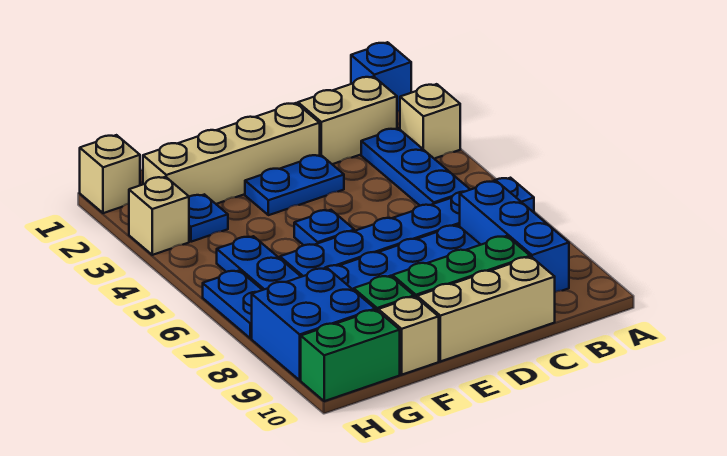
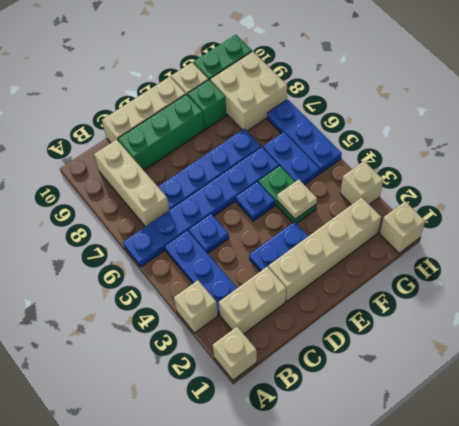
blue 1x1 brick [351,42,411,112] -> tan 1x1 brick [213,327,257,380]
blue 1x3 brick [460,181,569,292] -> tan 1x3 brick [94,139,169,227]
none -> green 1x2 plate [259,166,317,223]
none -> tan 1x1 plate [277,180,317,219]
blue 1x1 plate [189,194,228,242] -> blue 1x1 plate moved to [189,214,229,253]
blue 2x2 brick [252,268,375,380] -> tan 2x2 brick [210,51,287,131]
blue 1x2 plate [203,270,262,339] -> blue 1x3 plate [267,99,342,173]

